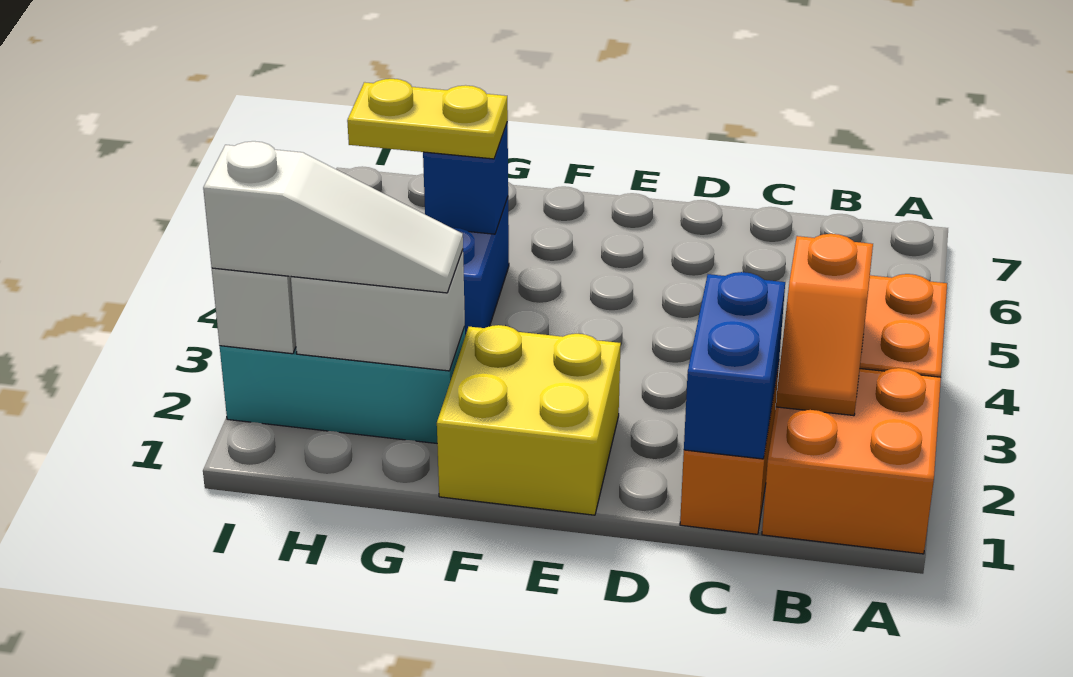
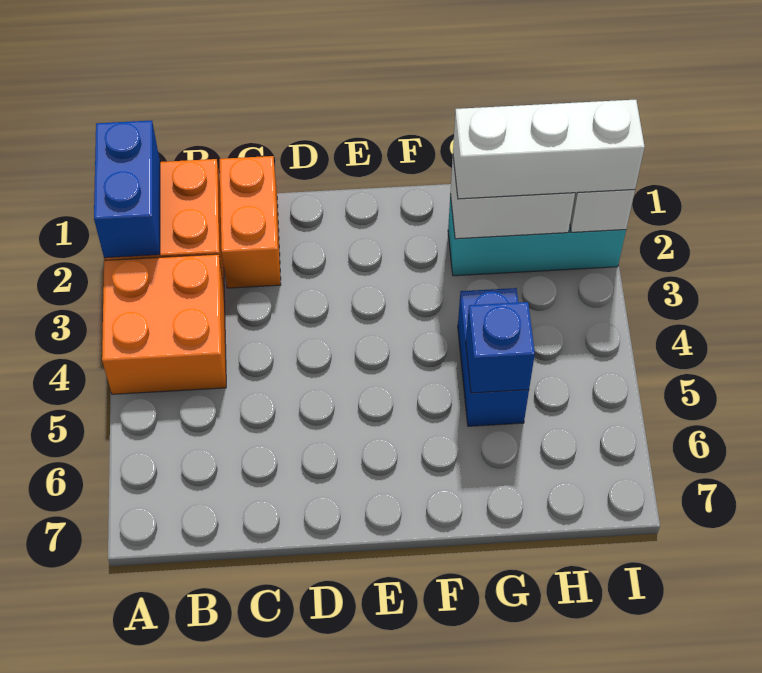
orange 1x2 slope [776,234,873,416] -> none
blue 1x2 brick [684,272,785,459] -> blue 1x2 brick moved to [94,120,160,258]
yellow 2x2 brick [437,325,621,515] -> none
white 1x3 slope [203,141,463,293] -> white 1x3 brick [453,100,645,199]
yellow 1x2 plate [347,79,508,159] -> none

